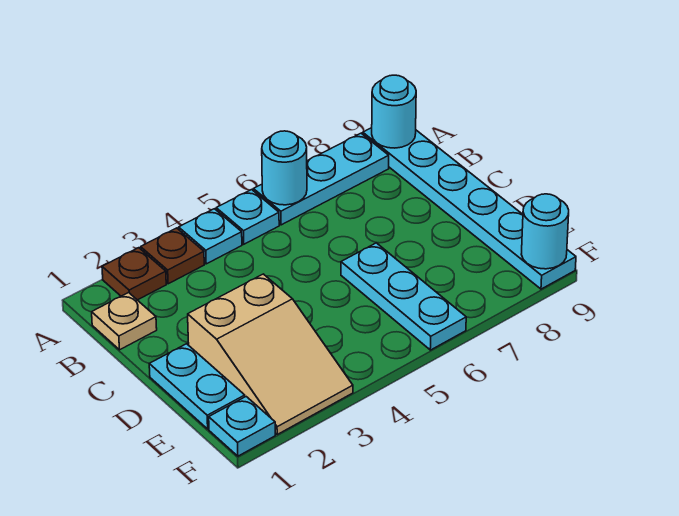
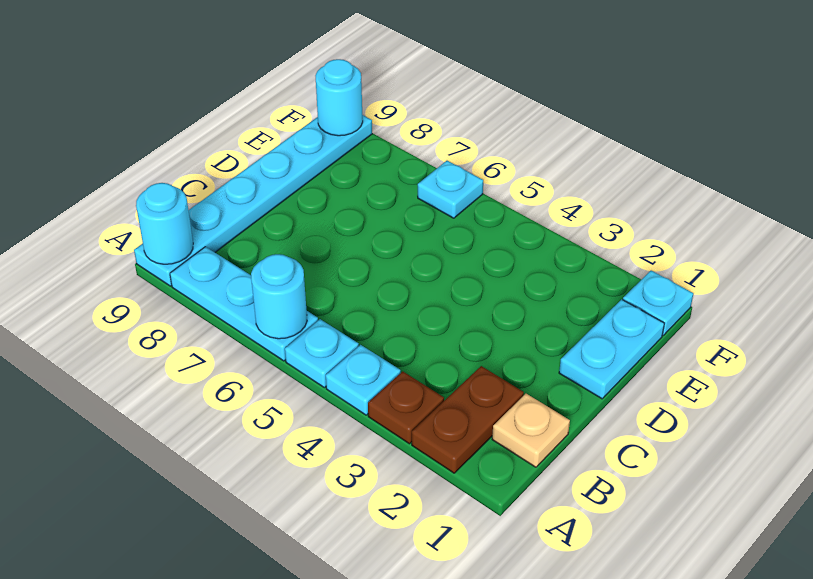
brown 1x1 plate [102,248,166,300] -> brown 1x2 plate [412,366,524,473]
tan 2x3 slope [188,274,353,434] -> none
cyan 1x3 plate [341,243,466,350] -> cyan 1x1 plate [418,161,483,218]

